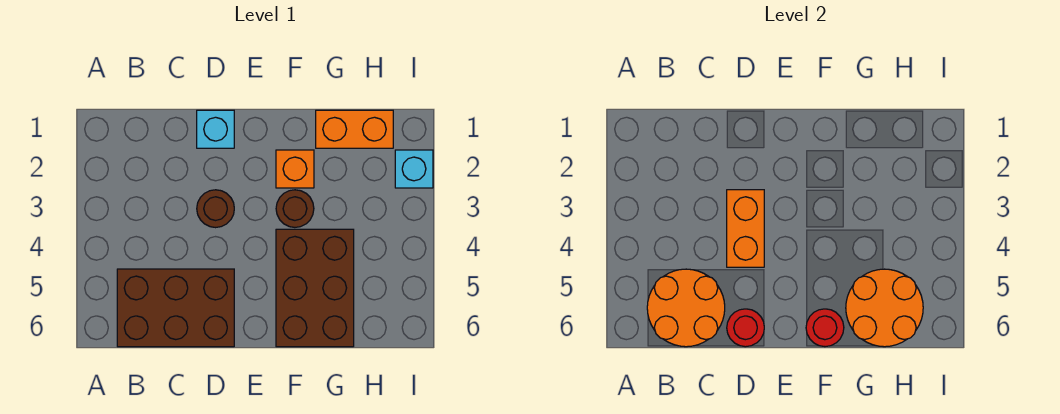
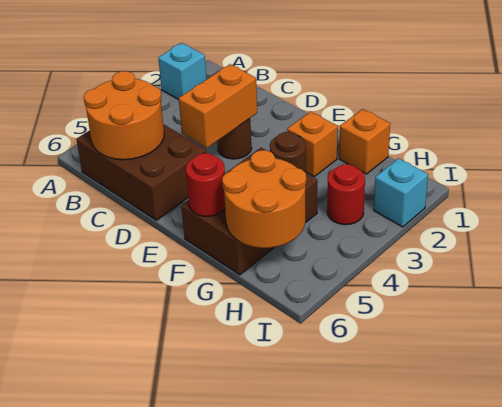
cyan 1x1 brick [197,110,234,148] -> cyan 1x1 brick moved to [158,43,207,100]
red 1x1 round brick [727,309,764,347] -> red 1x1 round brick moved to [327,164,365,225]
orange 1x2 brick [316,110,393,148] -> orange 1x1 brick [339,109,390,174]

